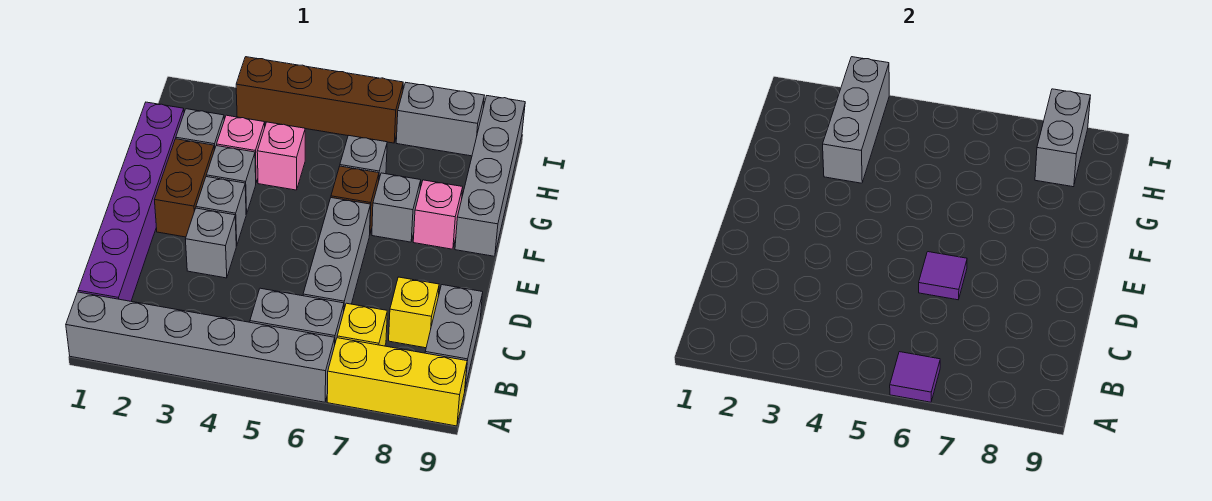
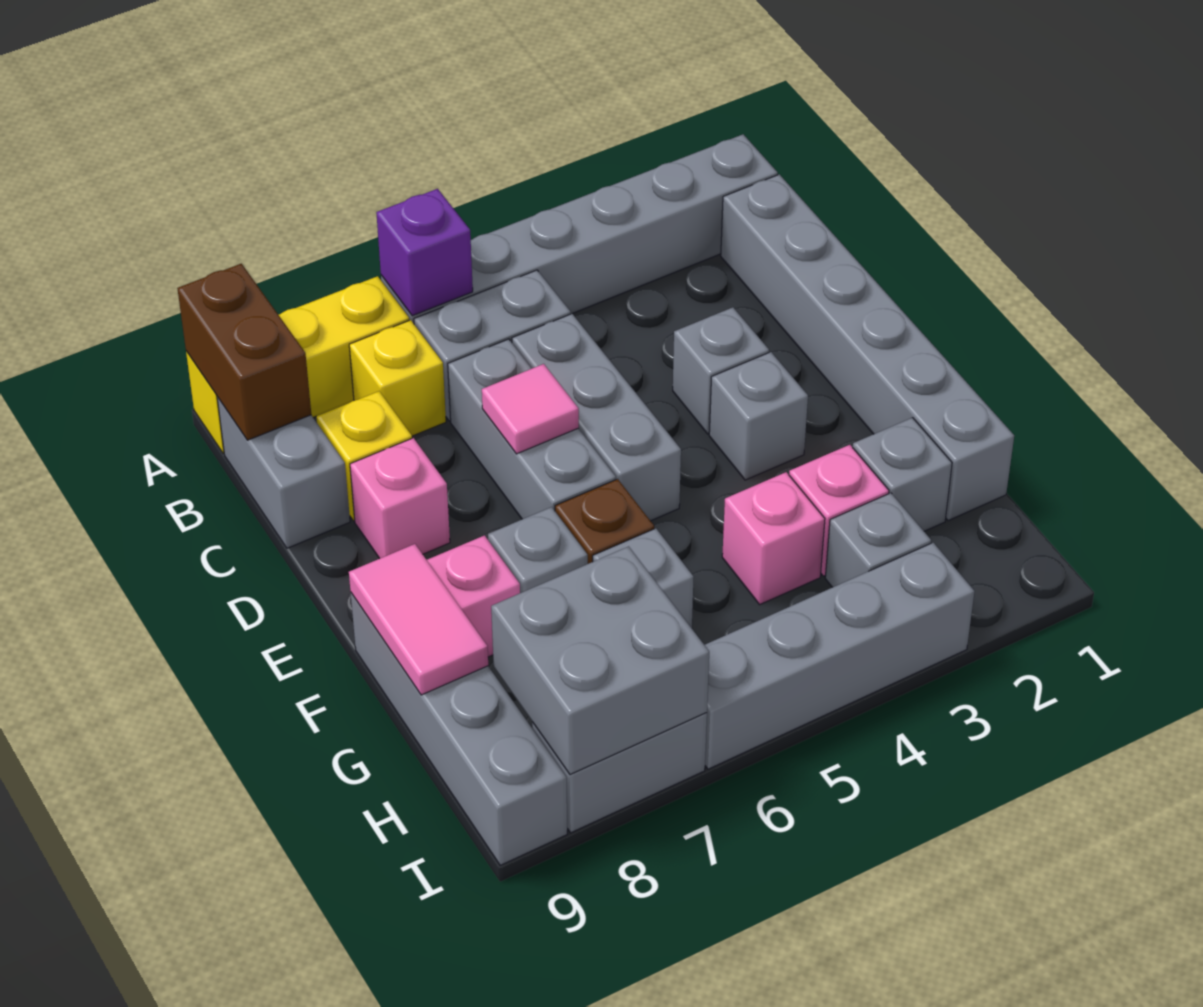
purple 1x1 tile [890,352,940,402] -> purple 1x1 brick [376,189,473,316]
purple 1x6 brick [78,102,184,301] -> grey 1x6 brick [721,174,1014,521]
purple 1x1 tile [919,252,967,300] -> pink 1x1 tile [482,364,579,454]
none -> pink 1x1 brick [350,438,450,559]
brown 1x2 brick [155,139,214,237] -> brown 1x2 brick moved to [177,264,311,440]
grey 1x1 brick [206,146,256,214] -> grey 1x1 brick moved to [825,493,931,587]
none -> pink 1x2 tile [349,544,488,695]
grey 1x3 brick [823,57,889,183] -> grey 1x3 brick moved to [512,314,681,521]
grey 1x2 brick [1035,89,1090,187] -> grey 2x2 brick [491,546,709,775]
brown 1x4 brick [236,57,403,143] -> grey 1x4 brick [705,543,975,769]

